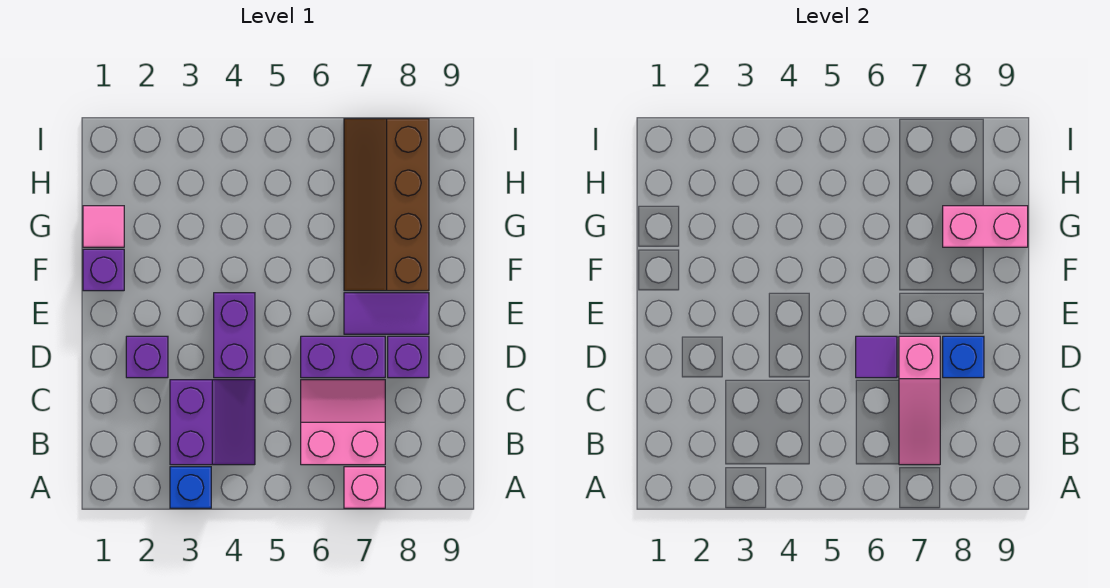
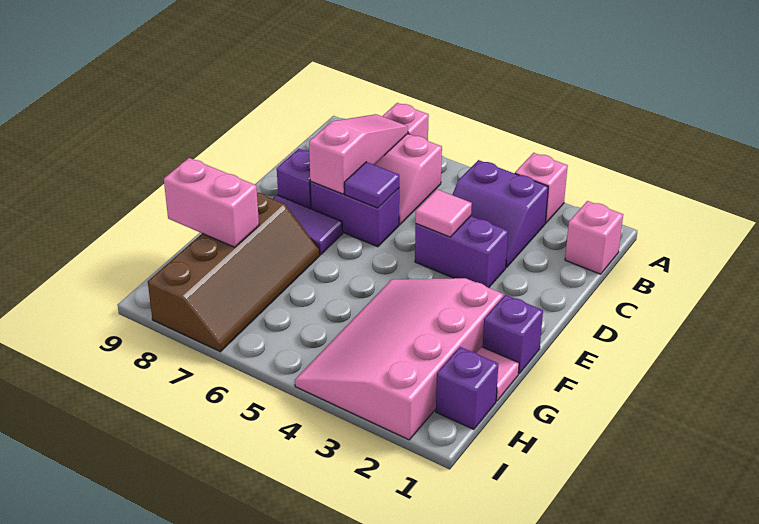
blue 1x1 brick [170,467,211,508] -> pink 1x1 brick [515,153,568,223]
none -> pink 1x1 brick [565,201,623,274]
purple 2x2 slope [170,380,255,465] -> purple 2x2 slope turned to [452,160,548,267]
purple 1x1 brick [126,336,168,378] -> purple 1x1 brick moved to [436,347,498,429]
purple 1x2 brick [214,293,255,378] -> purple 1x2 brick turned to [415,216,508,288]
none -> pink 1x1 tile [416,189,472,237]
blue 1x1 brick [943,336,984,378] -> none
none -> pink 3x4 slope [295,278,503,440]

